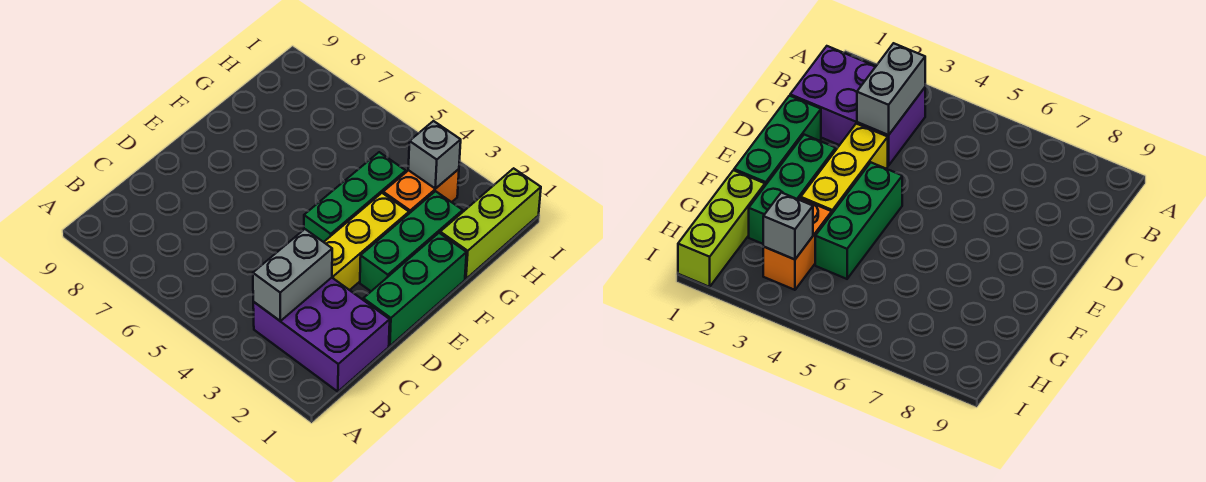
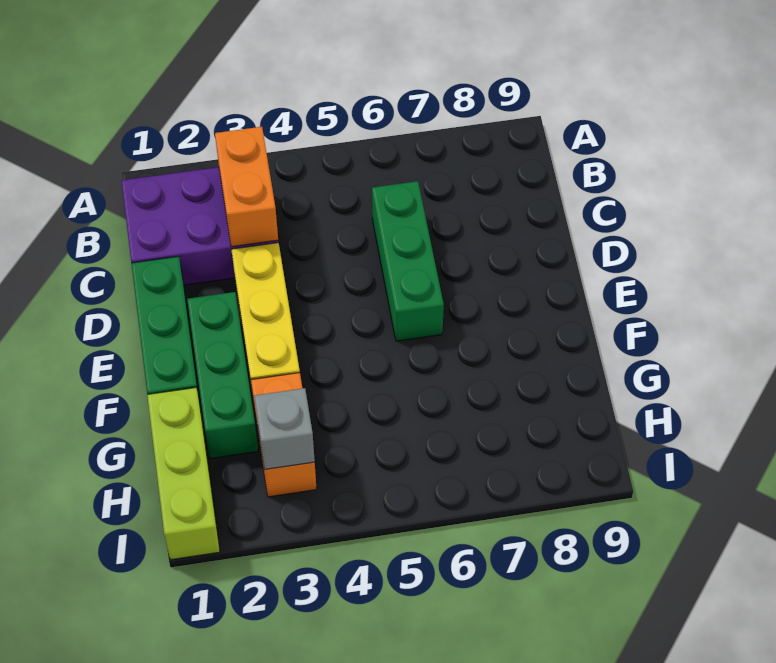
grey 1x2 brick [253,229,332,321] -> orange 1x2 brick [215,127,278,247]
green 1x3 brick [304,152,406,242] -> green 1x3 brick moved to [372,181,444,341]

